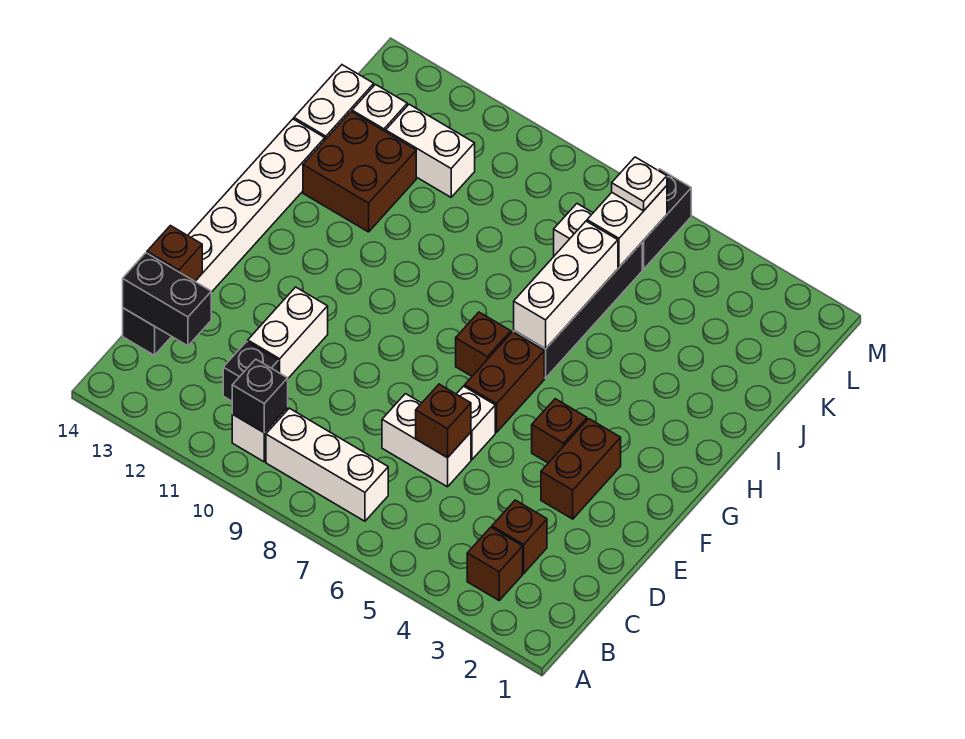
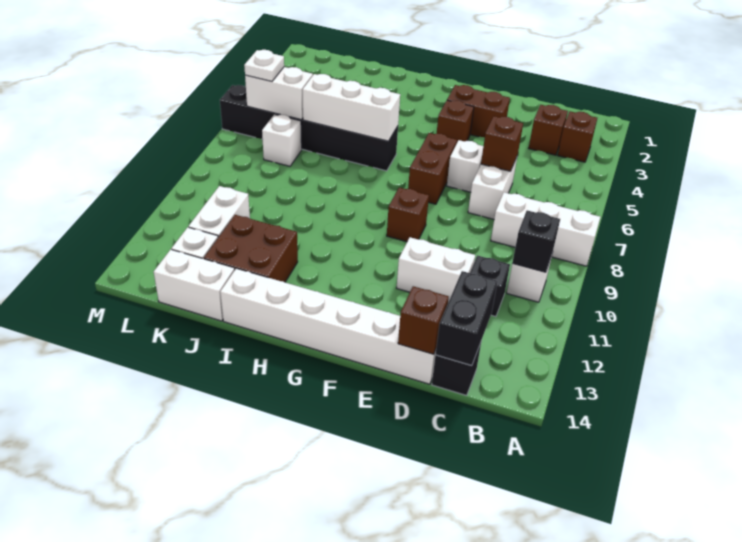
white 1x3 brick [266,408,388,521] -> white 1x3 brick turned to [491,192,600,266]
brown 1x2 brick [465,332,544,432] -> brown 1x2 brick turned to [408,133,457,204]
brown 1x1 brick [456,312,511,376] -> brown 1x1 brick moved to [387,187,429,242]

